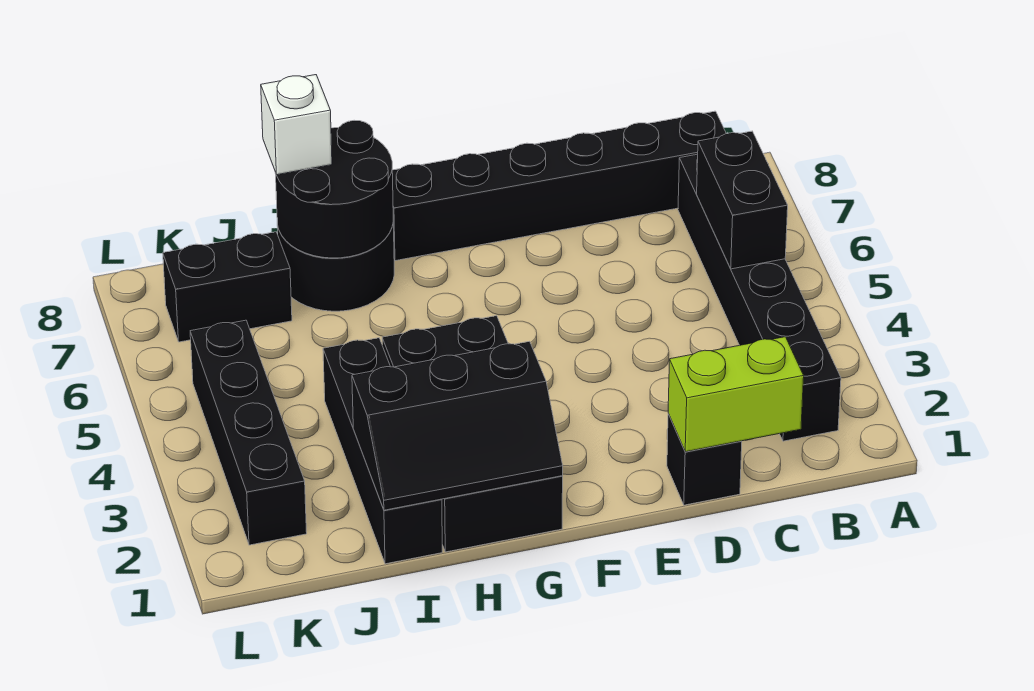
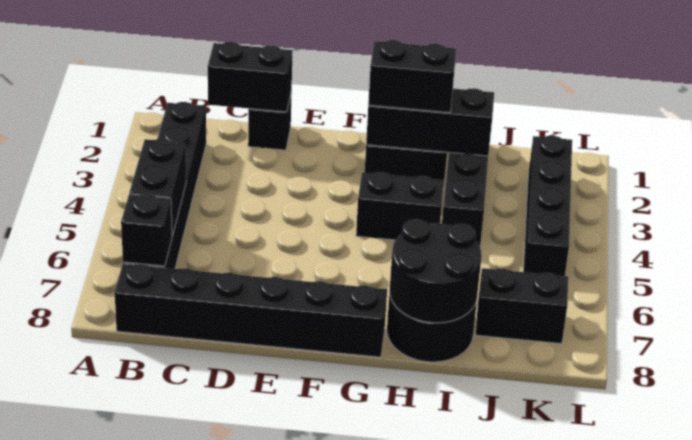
none -> black 1x1 brick [121,194,172,266]
lime 1x2 brick [668,337,804,452] -> black 1x2 brick [208,42,293,112]
none -> black 1x2 brick [368,40,456,113]
white 1x1 brick [261,75,332,175] -> none

